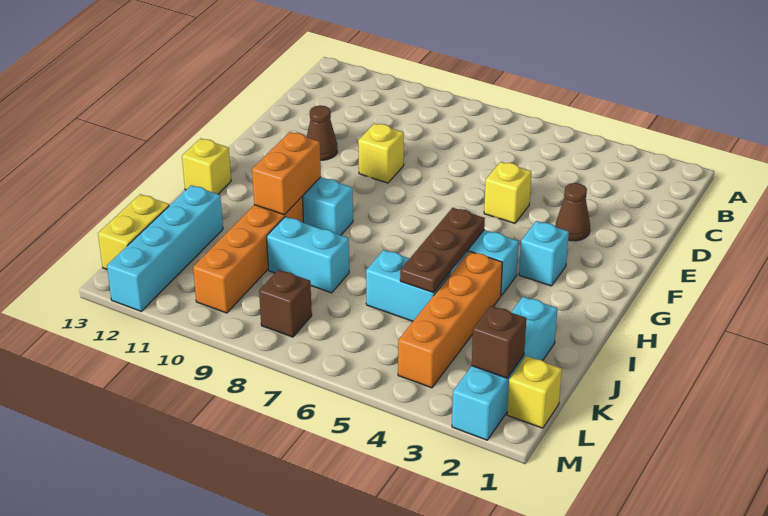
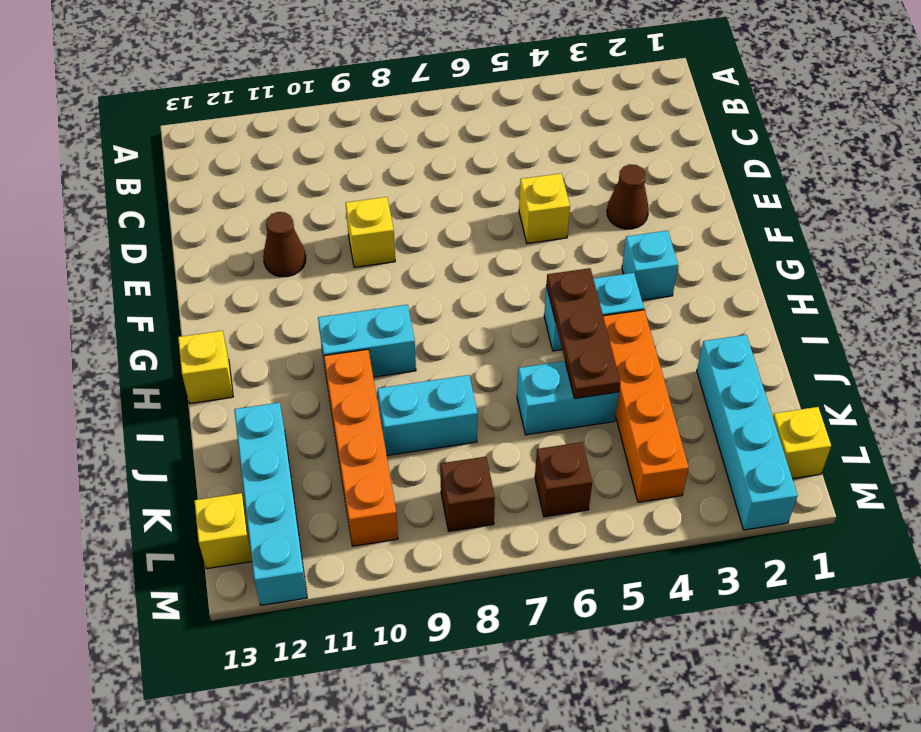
orange 1x2 brick [252,132,321,215] -> none
yellow 1x2 brick [98,194,169,269] -> yellow 1x1 brick [194,493,252,569]
brown 1x1 brick [472,306,526,378] -> brown 1x1 brick moved to [535,442,592,517]

